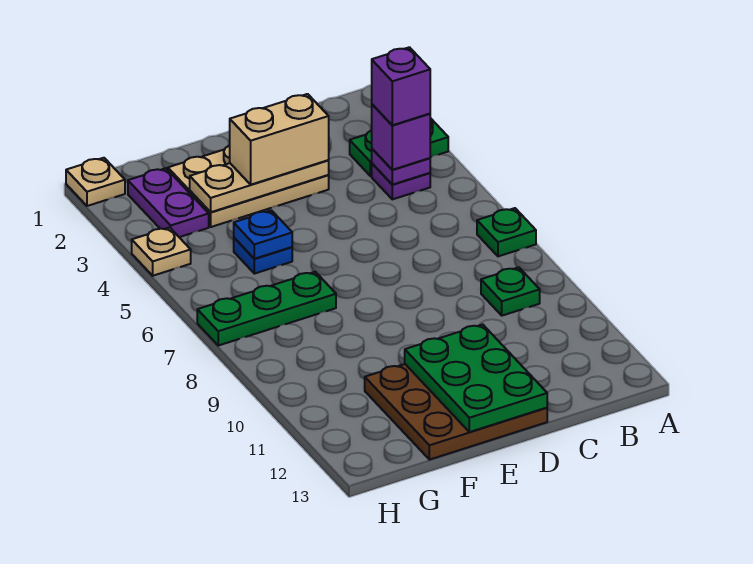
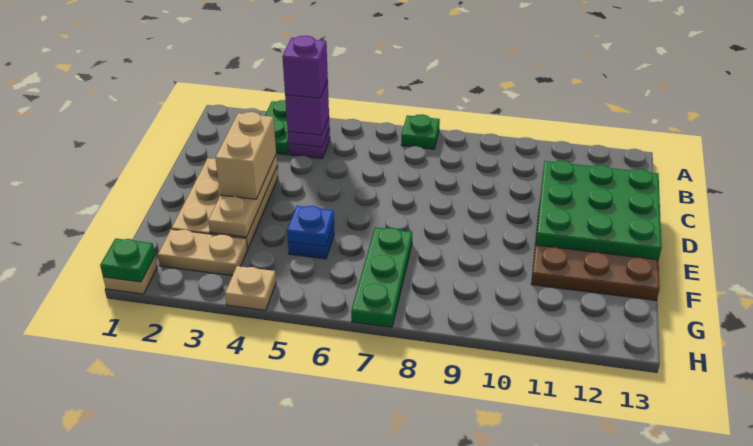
green 1x1 plate [481,267,540,316] -> green 1x1 plate moved to [100,239,155,282]
green 2x3 plate [405,324,547,432] -> green 3x3 plate [536,160,662,260]
purple 1x2 plate [128,168,209,237] -> tan 1x2 plate [158,229,247,276]

